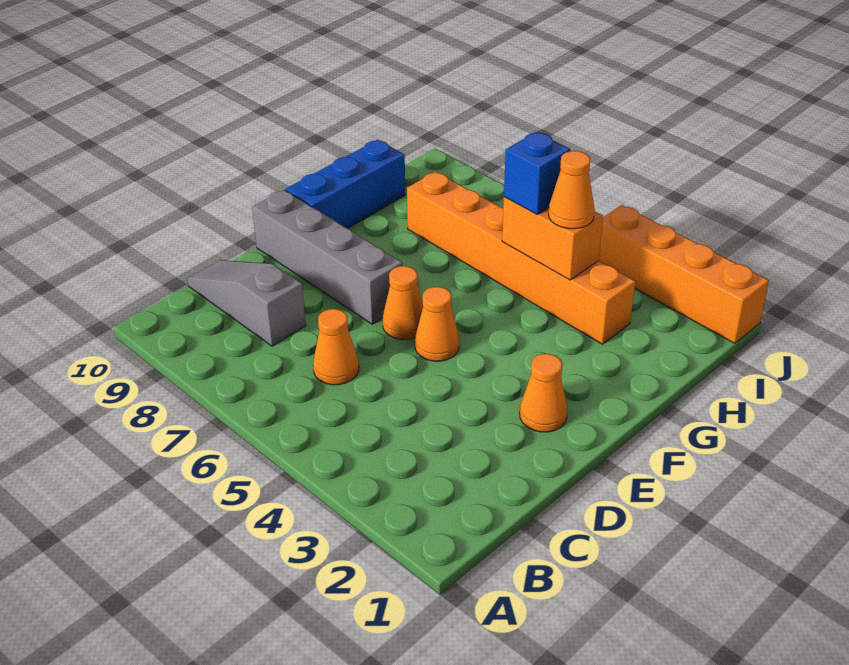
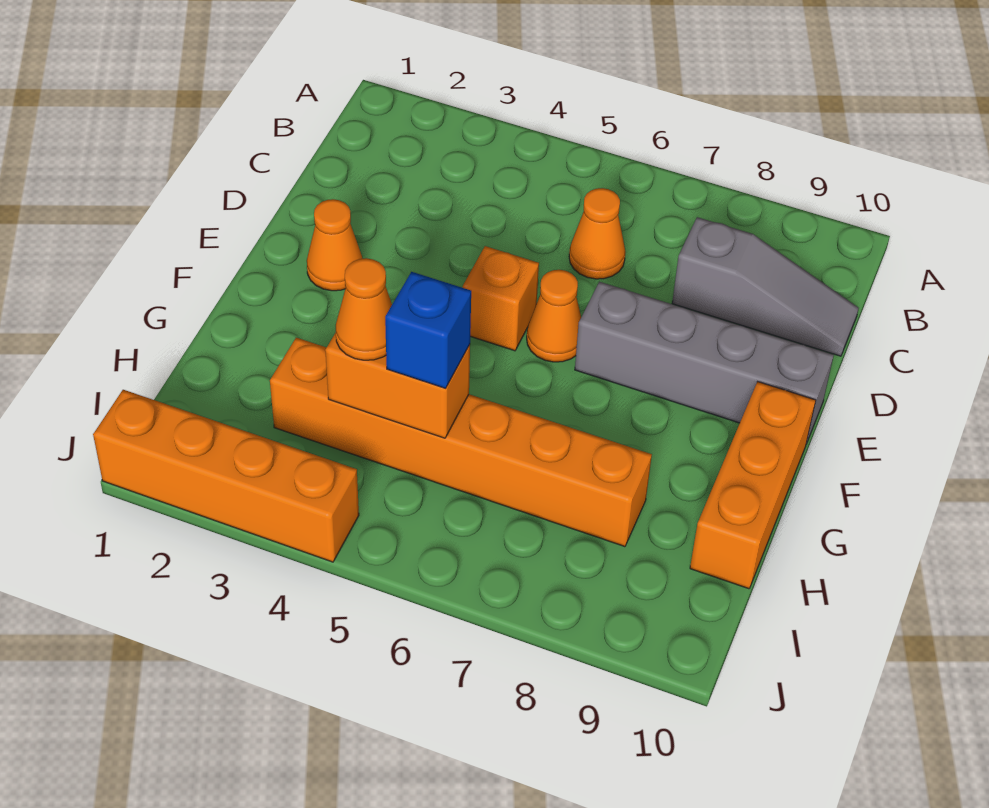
orange 1x1 cone [415,287,459,361] -> orange 1x1 brick [463,246,539,351]
blue 1x3 brick [285,140,405,229] -> orange 1x3 brick [690,382,816,589]

